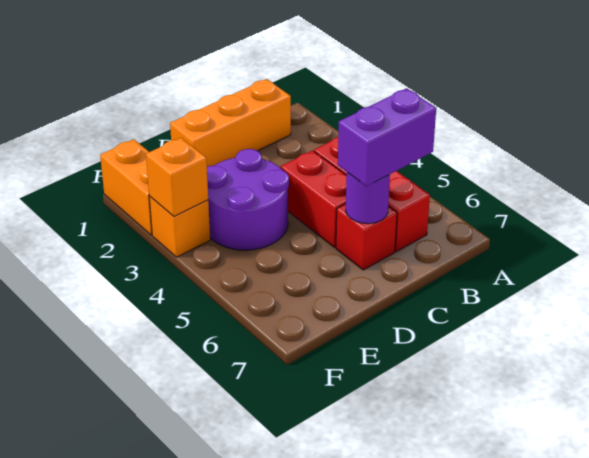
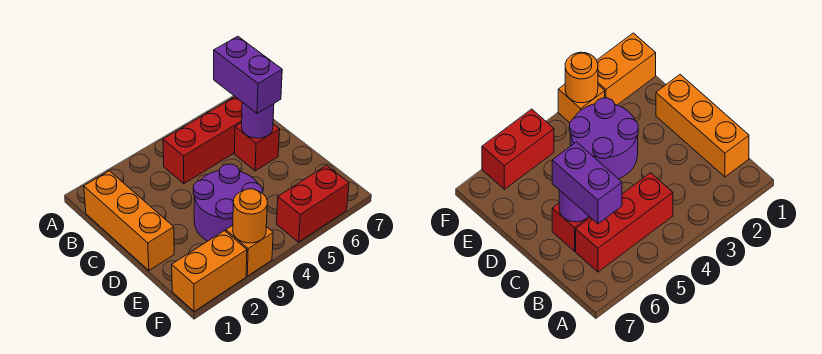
red 1x2 brick [281,151,347,248] -> red 1x2 brick moved to [277,165,349,242]
orange 1x1 brick [146,138,208,217] -> orange 1x1 round brick [233,189,267,243]

